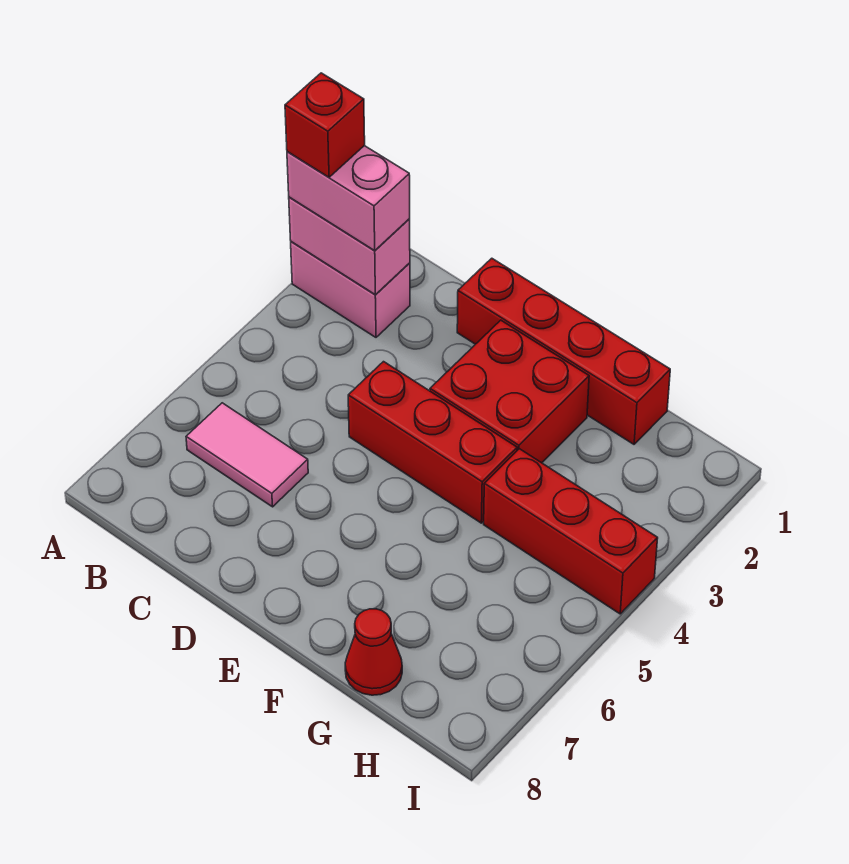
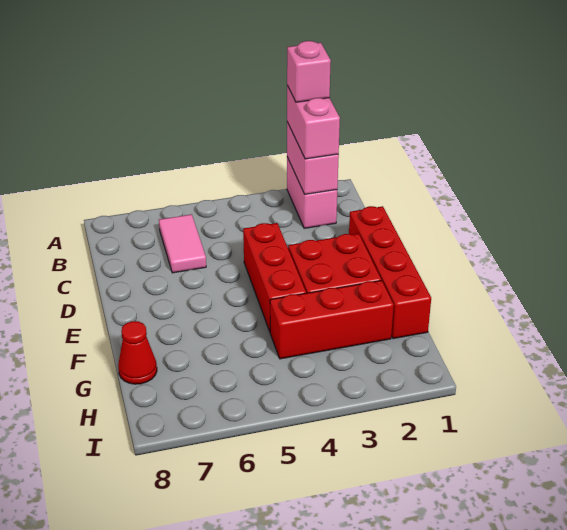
red 1x1 brick [285,73,365,177] -> pink 1x1 brick [287,41,331,102]
red 1x3 brick [484,449,658,614] -> red 1x3 brick turned to [270,280,394,359]

